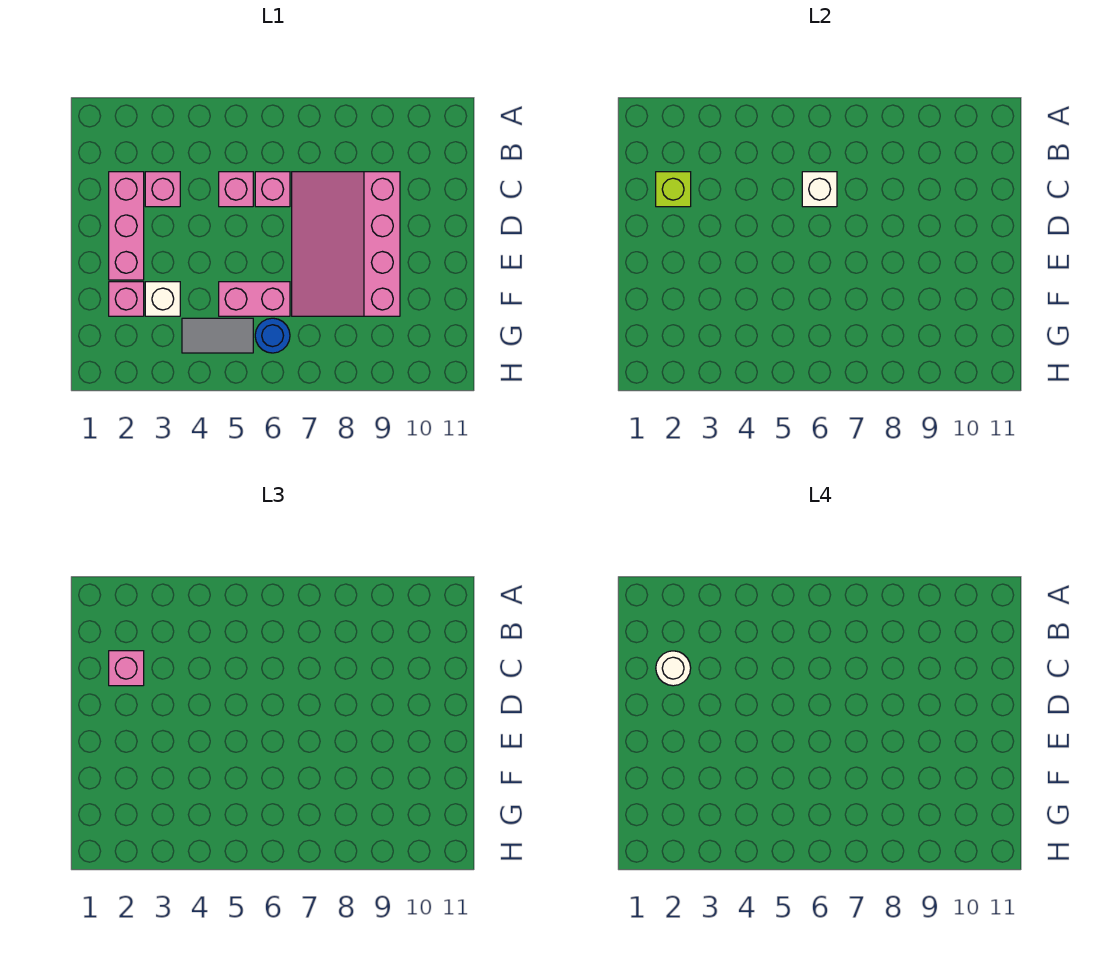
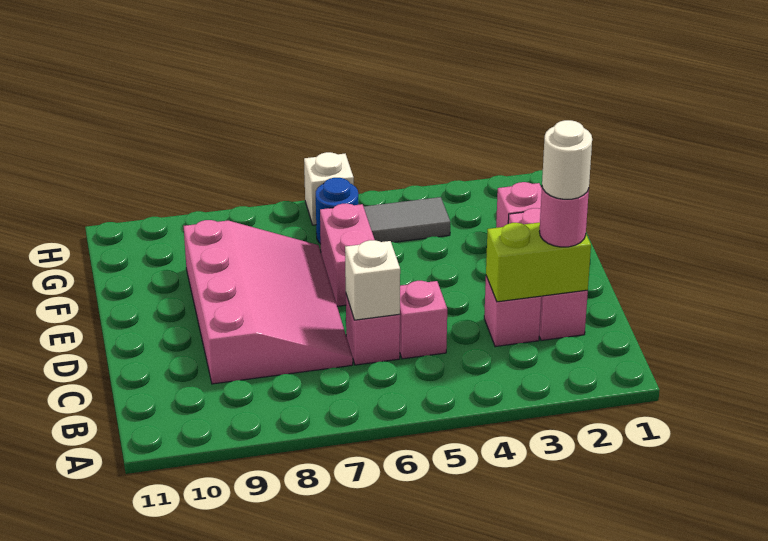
lime 1x1 brick [656,172,691,207] -> lime 1x2 brick [486,222,591,302]
pink 1x1 brick [109,651,144,686] -> pink 1x1 round brick [539,187,589,247]
white 1x1 brick [145,282,180,316] -> white 1x1 brick moved to [304,152,354,225]
pink 1x2 brick [219,282,290,316] -> pink 1x2 brick turned to [320,204,375,306]

